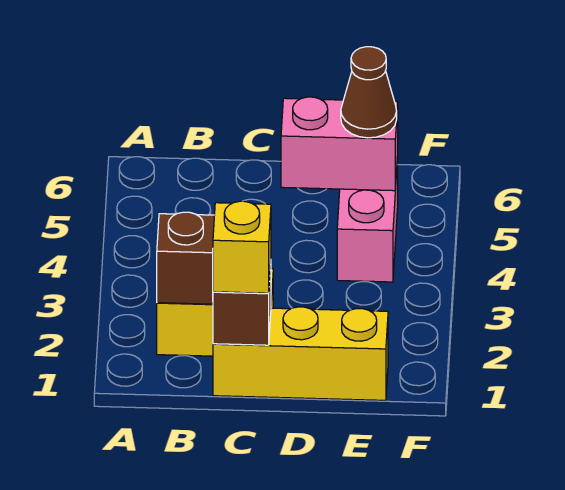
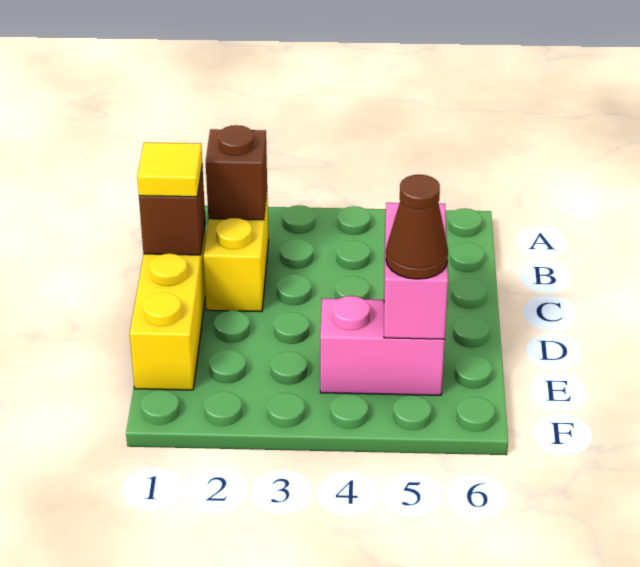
yellow 1x1 brick [213,201,271,293] -> yellow 1x1 tile [137,142,202,197]

